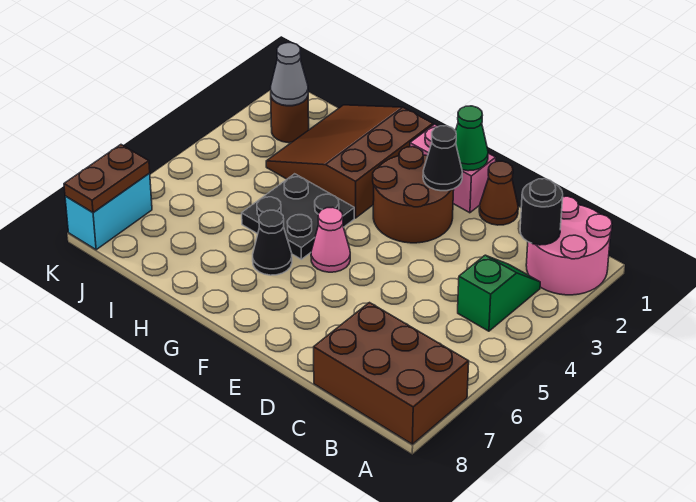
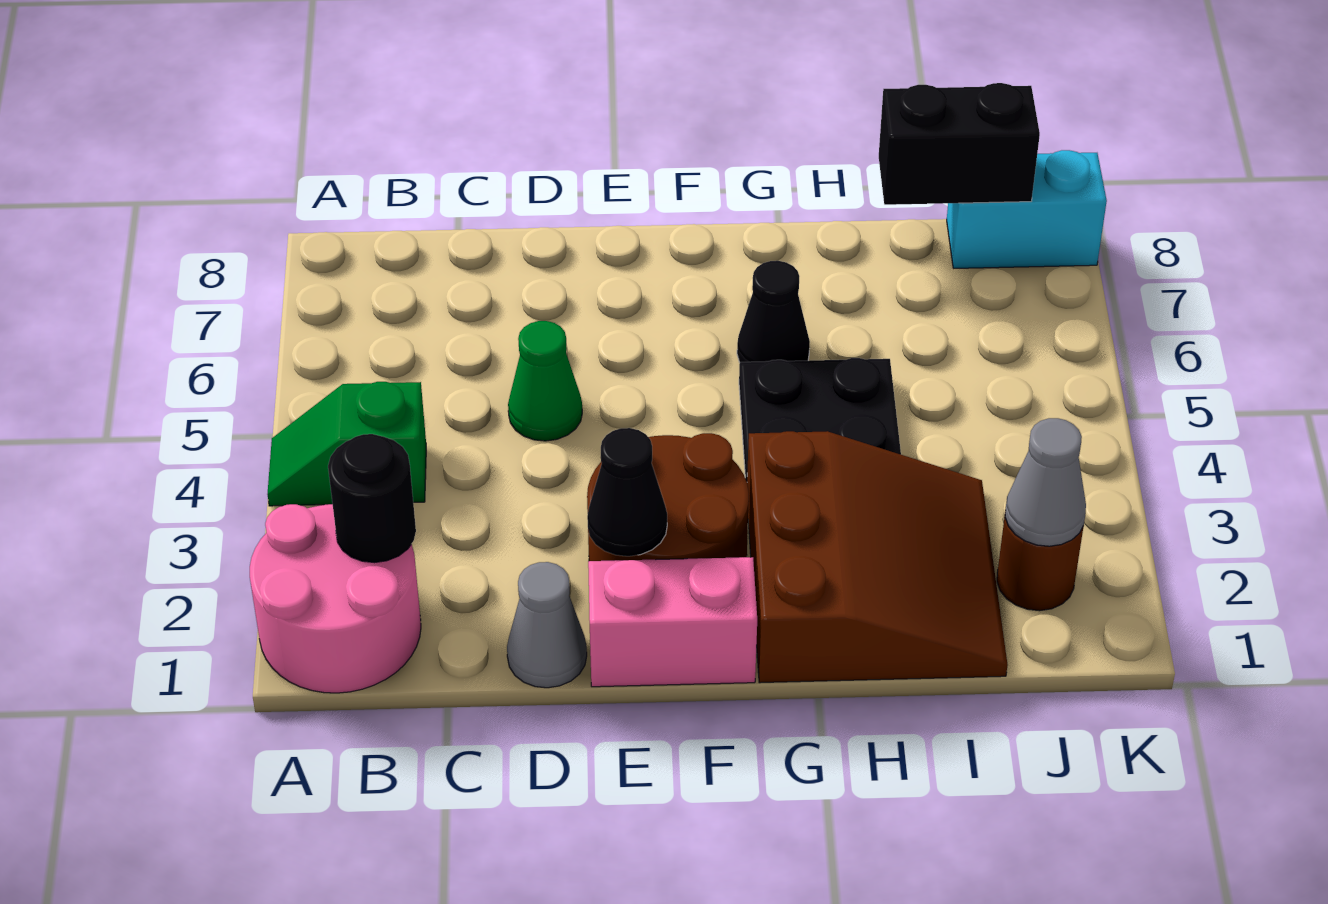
brown 2x3 brick [314,303,469,444] -> none
green 1x2 slope [458,255,540,331] -> green 1x2 slope turned to [267,382,426,506]
brown 1x1 cone [479,161,518,225] -> grey 1x1 cone [507,562,587,688]
green 1x1 cone [456,106,488,171] -> green 1x1 cone moved to [508,321,582,441]
pink 1x1 cone [311,207,350,272] -> none
none -> black 1x2 brick [879,83,1040,205]
cyan 1x2 brick [65,173,152,250] -> cyan 1x2 brick turned to [947,150,1107,268]
brown 1x2 plate [64,145,150,212] -> none

